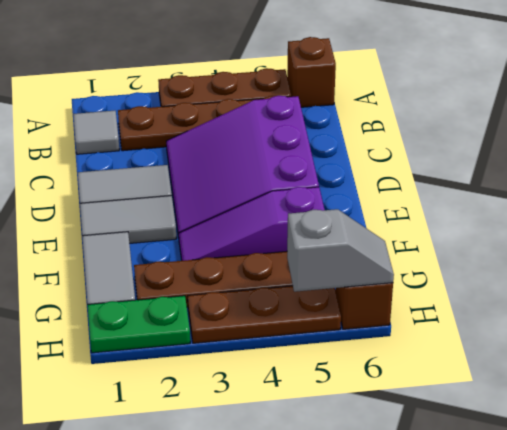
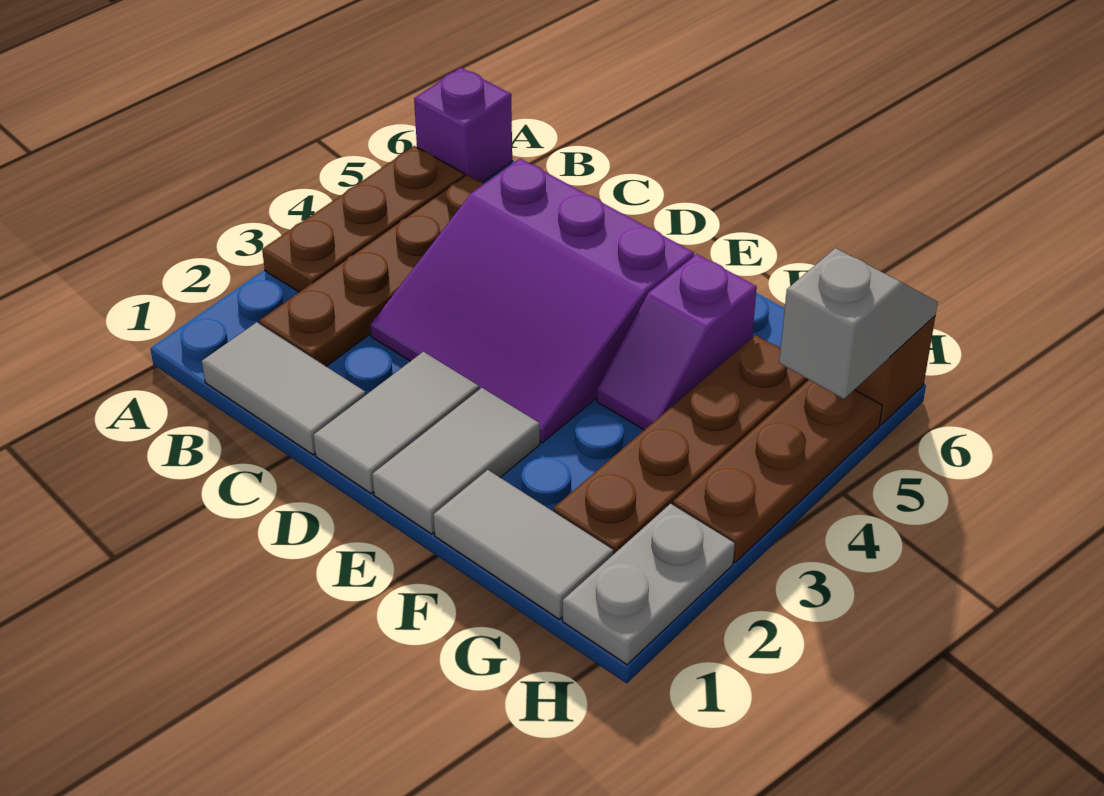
brown 1x1 brick [287,37,336,107] -> purple 1x1 brick [414,68,512,183]
grey 1x1 tile [73,111,119,154] -> grey 1x2 tile [202,322,366,455]
purple 1x3 slope [179,187,325,261] -> purple 1x2 slope [597,254,757,430]
green 1x2 plate [87,296,190,353] -> grey 1x2 plate [563,504,735,665]

